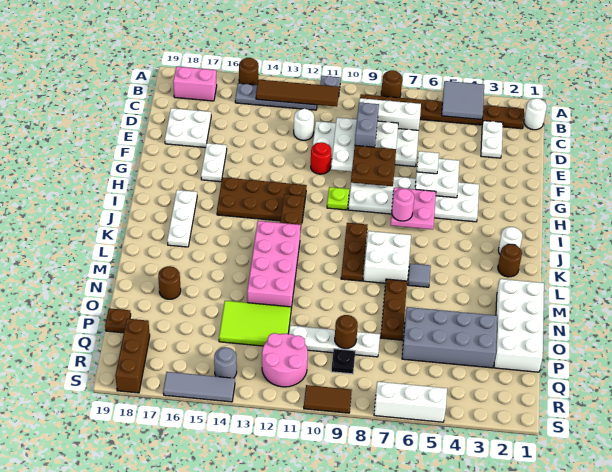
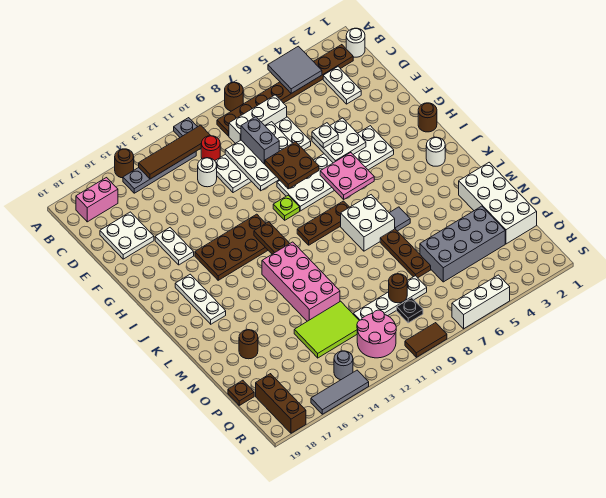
red 1x1 round brick [311,142,331,174] -> red 1x1 round brick moved to [201,136,220,161]
pink 1x1 round brick [392,188,414,221] -> none
brown 1x3 plate [341,223,367,281] -> brown 1x3 plate turned to [297,201,349,245]
brown 1x1 round brick [498,244,522,277] -> brown 1x1 round brick moved to [418,103,437,132]

